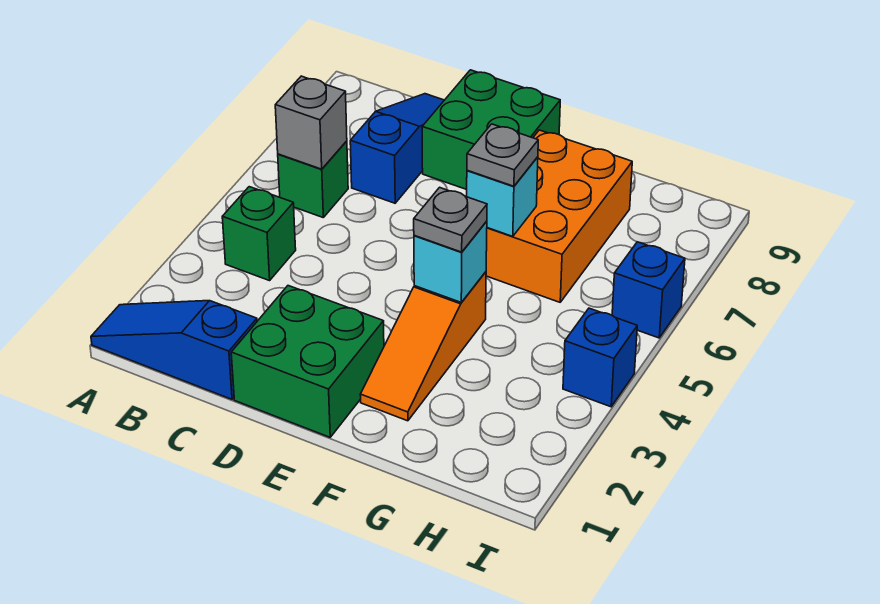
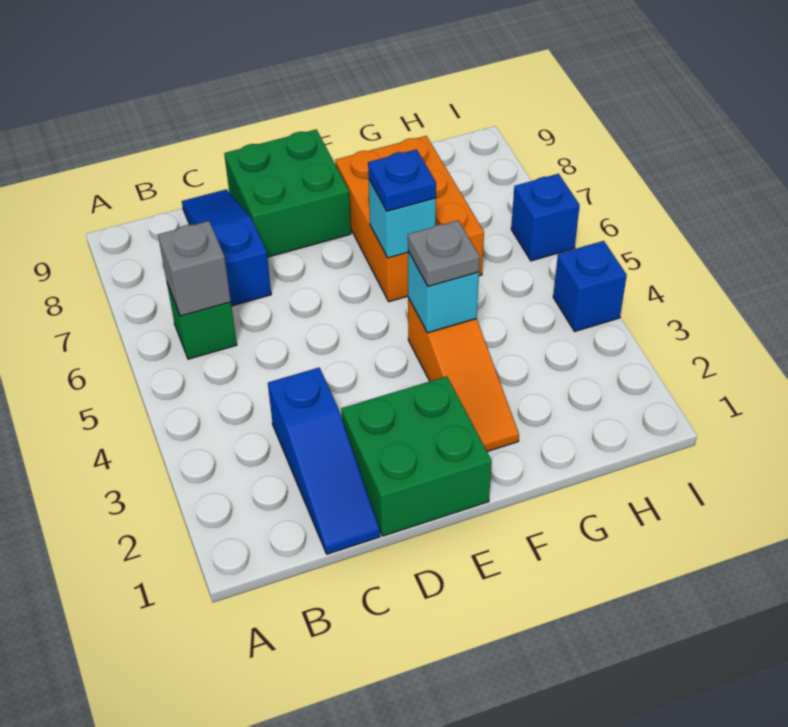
blue 1x3 slope [91,301,257,399] -> blue 1x3 slope turned to [268,368,380,554]
green 1x1 brick [222,187,296,281] -> none
grey 1x1 plate [467,124,538,186] -> blue 1x1 plate [368,149,436,211]

